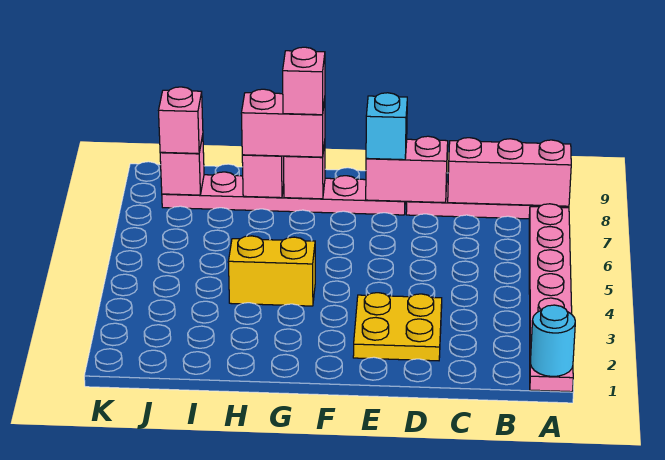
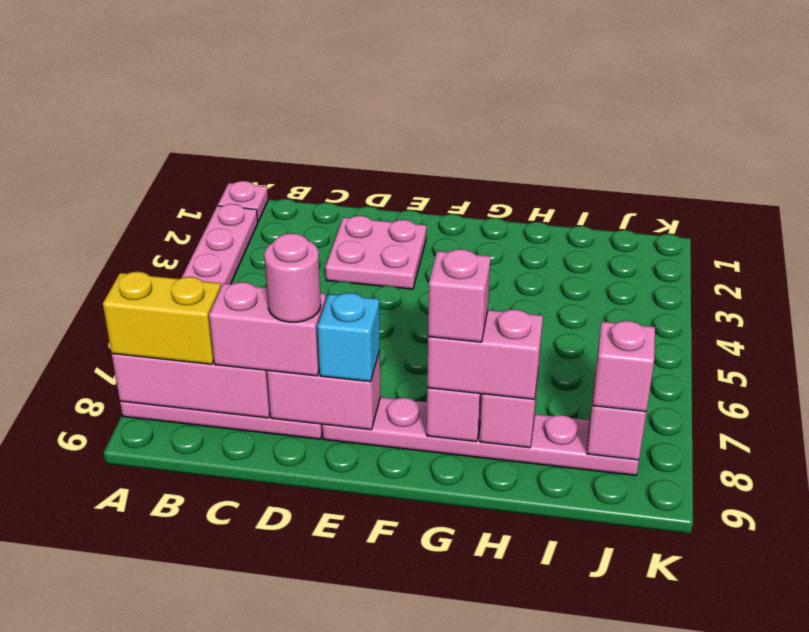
cyan 1x1 round brick [530,305,575,376] -> none
none -> pink 1x2 brick [209,282,326,376]
yellow 2x2 plate [353,293,442,361] -> pink 2x2 plate [325,216,426,289]
none -> pink 1x1 round brick [264,233,321,322]
yellow 1x2 brick [228,236,315,306] -> yellow 1x2 brick moved to [103,272,221,364]

